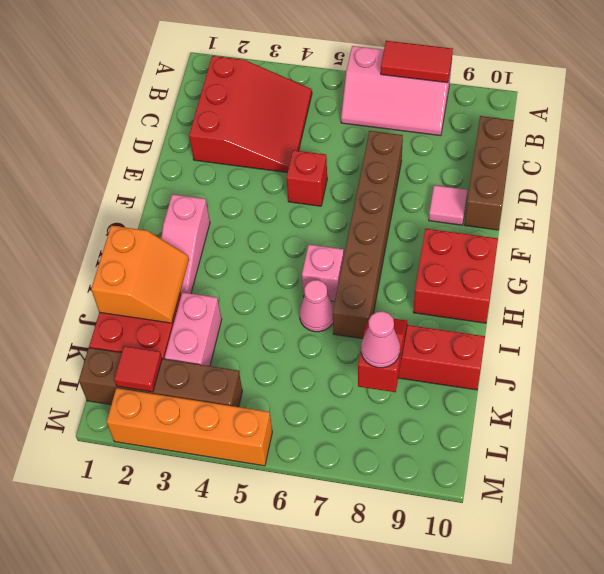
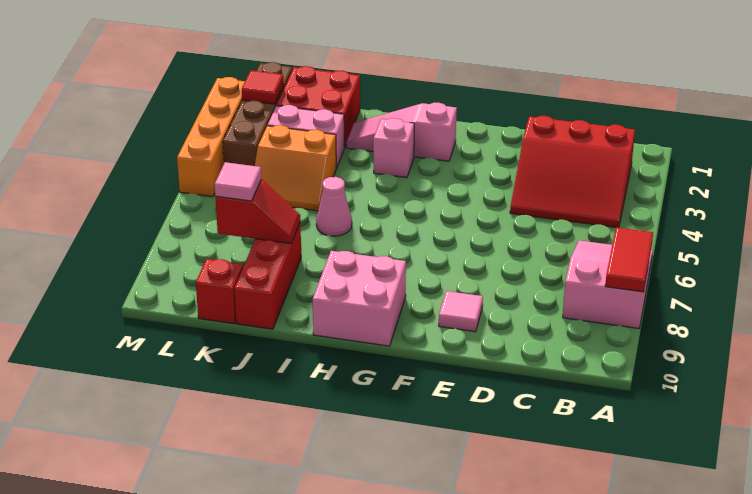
pink 2x3 slope [341,46,452,136] -> pink 2x3 slope turned to [563,240,653,328]
brown 1x3 brick [464,116,514,230] -> none
brown 1x6 brick [333,131,403,339] -> none
red 1x1 brick [286,150,327,206] -> red 1x1 brick moved to [196,259,243,324]
red 2x2 brick [413,229,498,323] -> pink 2x2 brick [313,251,406,346]
pink 1x1 brick [302,245,344,302] -> pink 1x1 brick moved to [373,118,414,178]
orange 2x2 slope [91,226,189,323] -> orange 2x2 slope moved to [255,125,336,211]
pink 1x1 cone [361,312,400,368] -> pink 1x1 tile [215,162,261,201]

